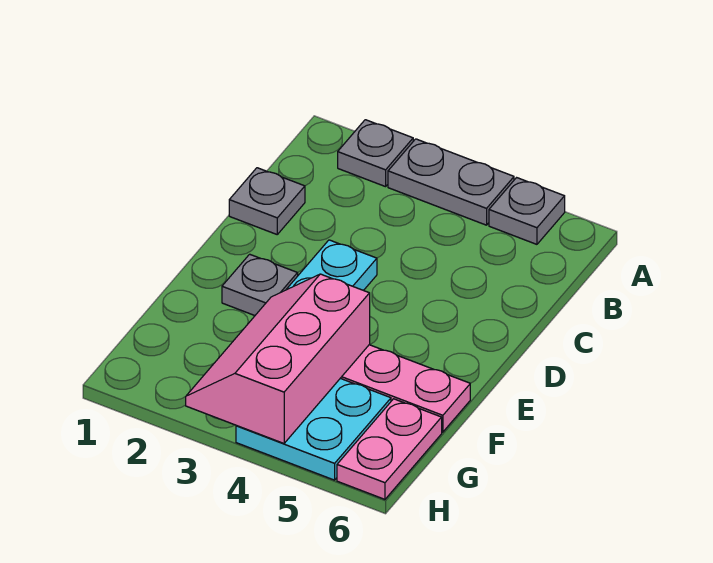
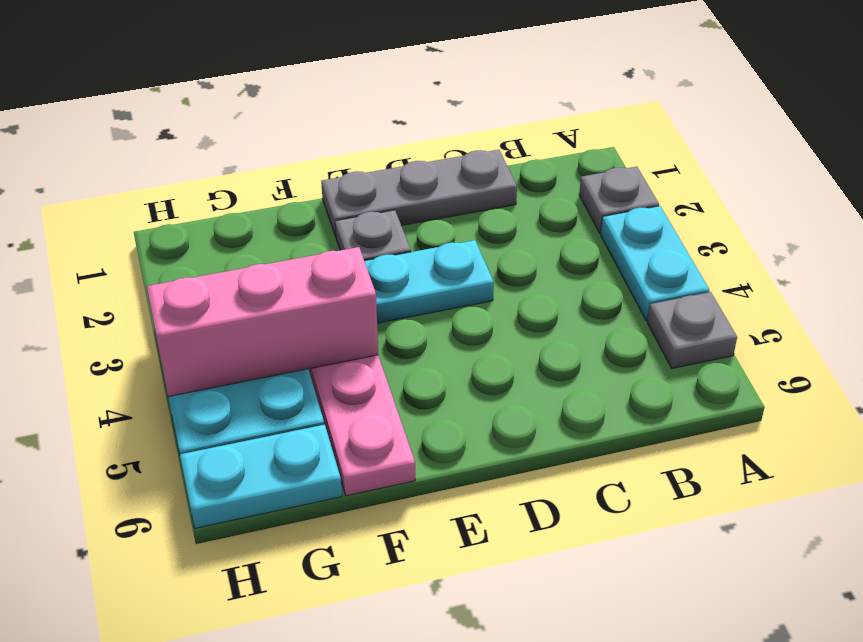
grey 1x2 plate [388,139,514,225] -> cyan 1x2 plate [601,206,709,321]
grey 1x1 plate [229,168,305,234] -> grey 1x3 plate [321,150,517,237]
pink 1x2 plate [337,399,442,499] -> cyan 1x2 plate [180,425,342,528]

